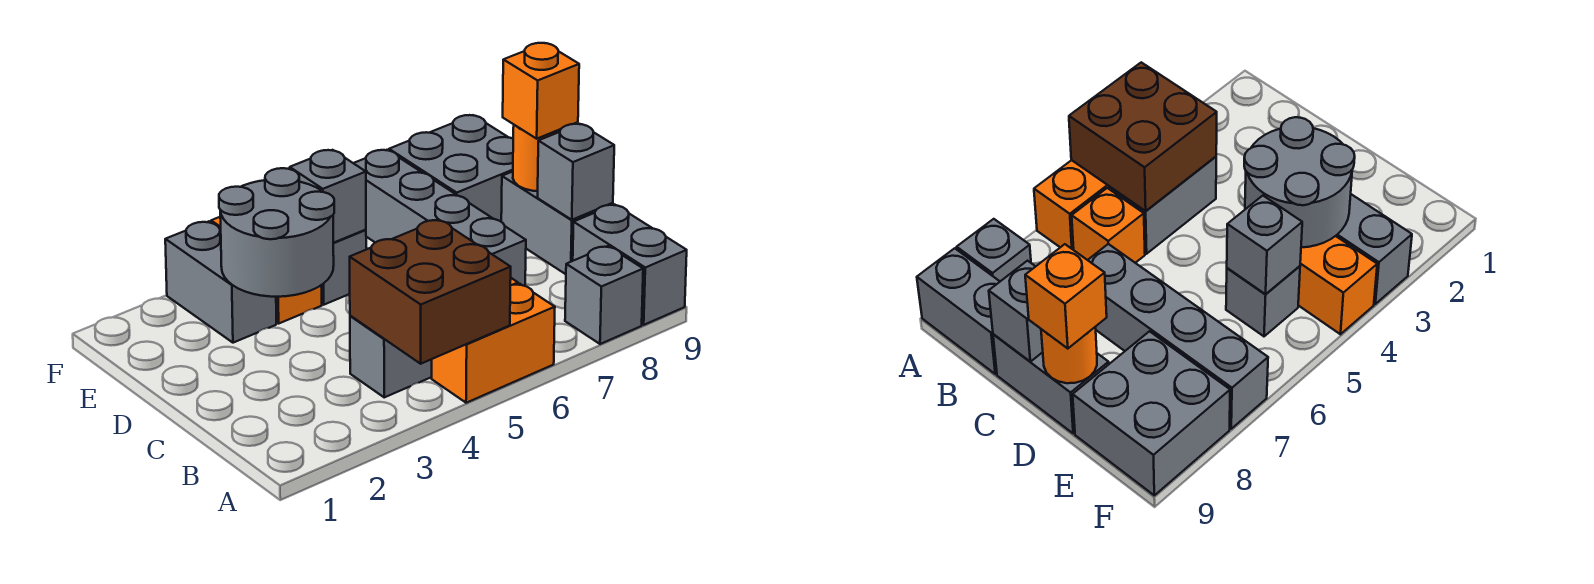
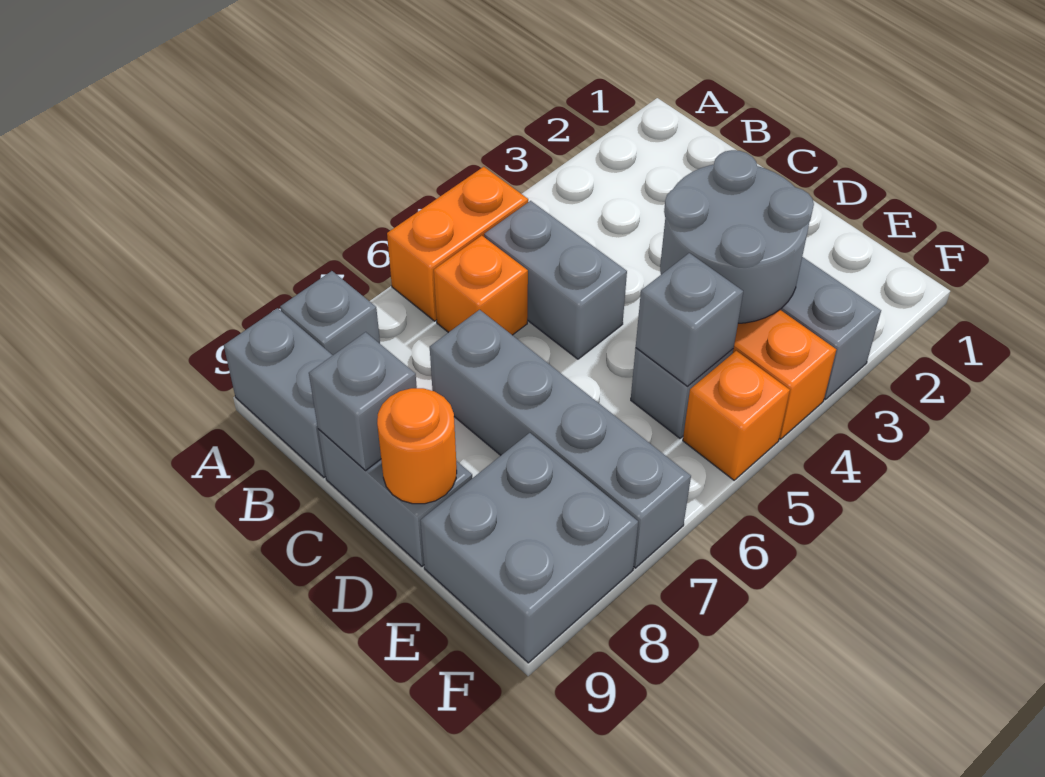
brown 2x2 brick [350,220,511,364] -> none
grey 1x2 brick [350,316,432,397] -> grey 1x2 brick turned to [484,201,627,359]
orange 1x1 brick [503,43,579,139] -> orange 1x1 brick moved to [683,351,790,480]

